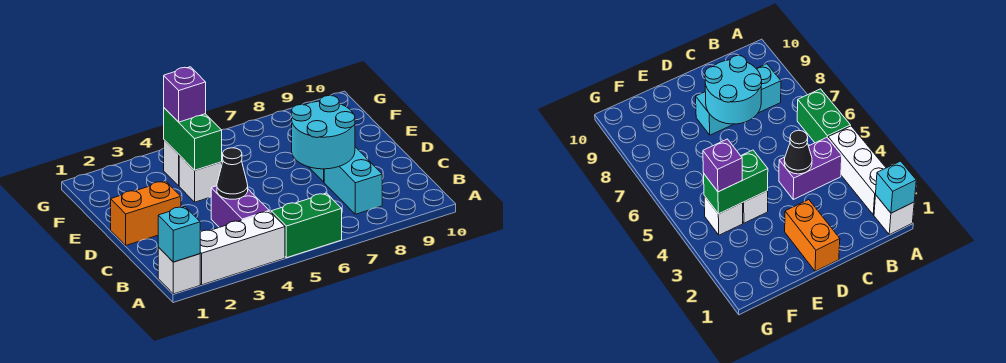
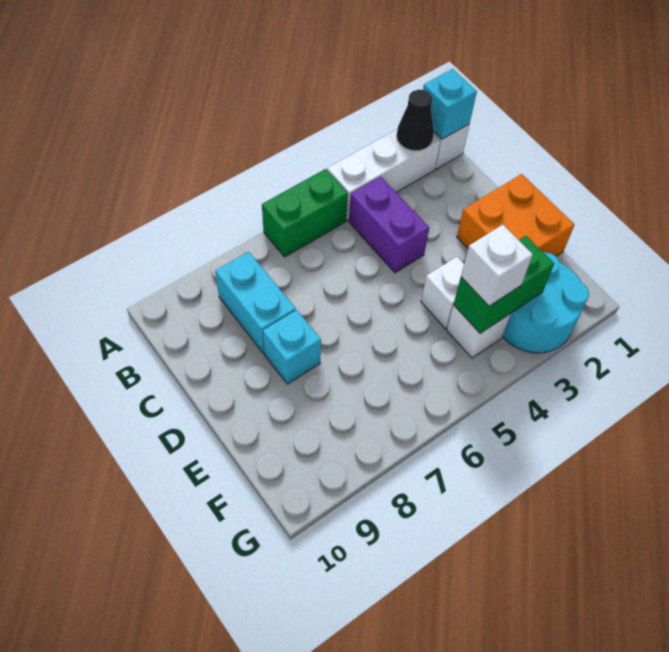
black 1x1 cone [217,148,248,199] -> black 1x1 cone moved to [397,90,434,151]
cyan 2x2 round brick [291,95,355,169] -> cyan 2x2 round brick moved to [503,252,589,353]
orange 1x2 brick [111,181,181,245] -> orange 2x2 brick [457,174,575,257]
green 1x2 brick [164,108,222,170] -> green 1x2 brick turned to [454,236,554,333]
purple 1x1 brick [164,67,206,122] -> white 1x1 brick [461,225,533,306]

